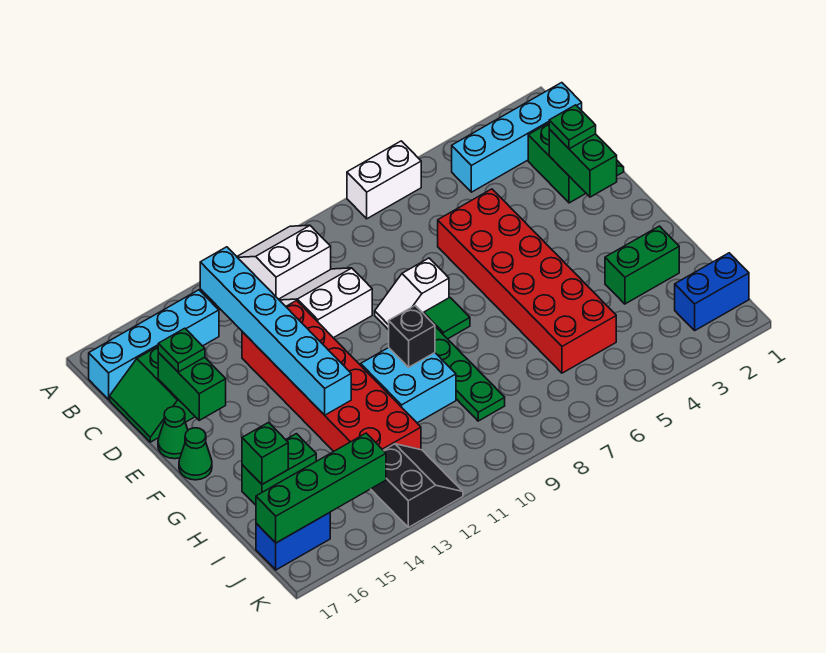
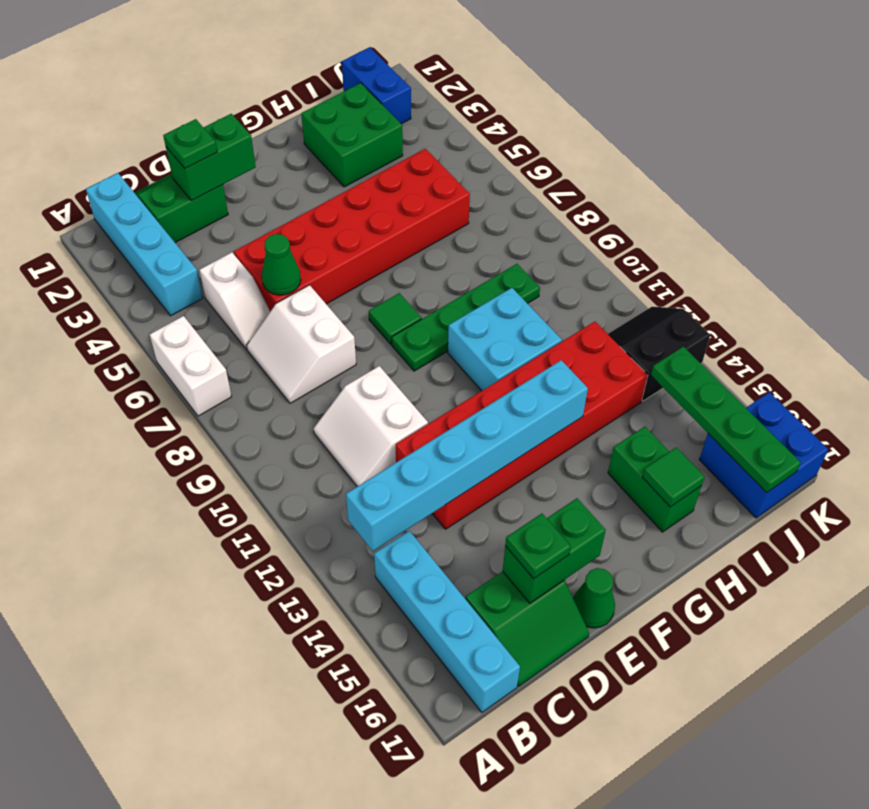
white 2x2 slope [237,225,331,299] -> white 2x2 slope moved to [246,285,356,403]
white 1x2 slope [375,258,449,330] -> white 1x2 slope moved to [200,252,270,349]
green 1x1 cone [179,428,212,480] -> green 1x1 cone moved to [262,234,301,295]
black 1x1 brick [389,306,435,367] -> none
green 1x2 brick [605,226,679,304] -> green 2x2 brick [301,83,403,187]
green 1x1 brick [242,423,288,484] -> green 1x1 tile [642,447,705,507]
green 1x4 brick [256,433,386,543] -> green 1x4 plate [651,347,801,493]
blue 1x2 brick [256,513,330,570] -> blue 2x2 brick [699,392,828,518]

